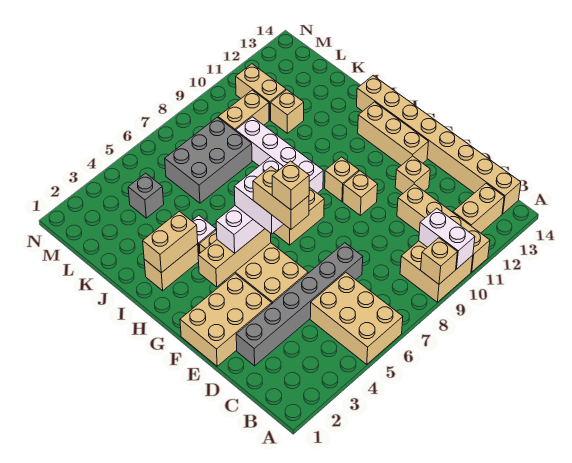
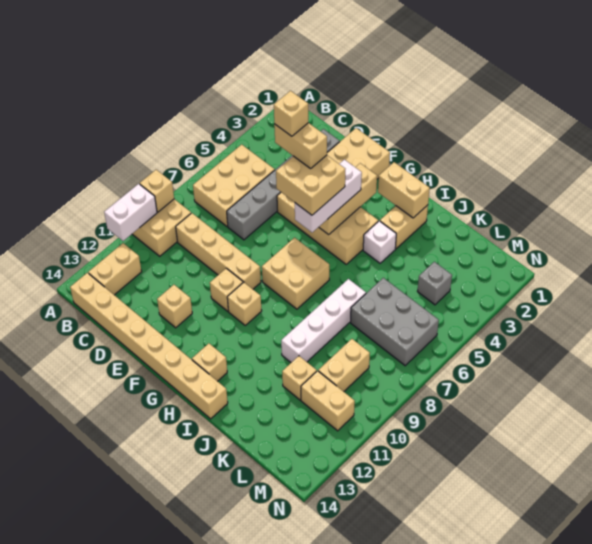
tan 2x3 brick [310,273,403,364] -> tan 2x3 brick turned to [193,144,275,226]
white 1x2 brick [419,208,475,269] -> white 1x2 brick turned to [104,184,157,241]
tan 1x4 brick [397,184,490,272] -> tan 1x4 brick moved to [176,213,261,289]
white 2x2 brick [234,157,284,234] -> tan 2x2 brick [276,155,345,215]
tan 1x3 brick [358,102,428,165] -> tan 1x1 brick [192,343,227,381]
white 1x4 brick [236,117,323,193] -> white 1x4 brick turned to [281,279,366,362]
tan 1x2 brick [143,211,198,273] -> tan 1x2 brick turned to [378,162,430,218]
grey 2x3 brick [165,117,252,203] -> grey 2x3 brick turned to [350,278,439,366]

